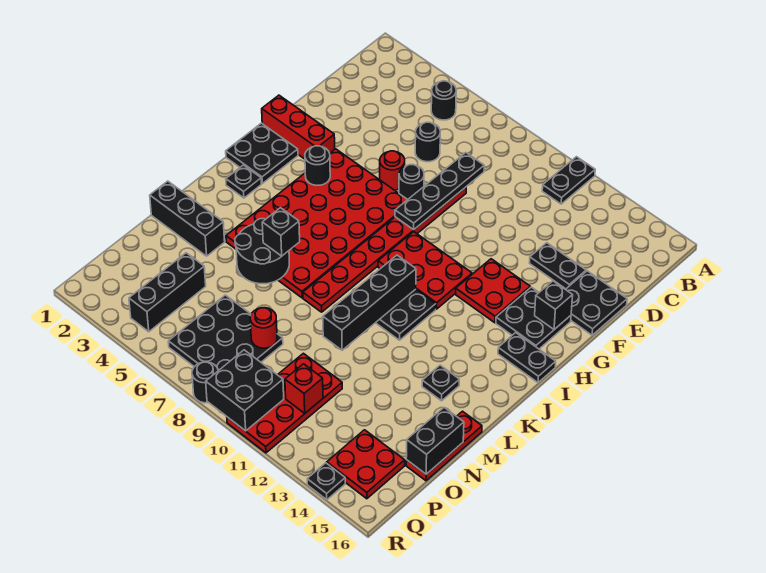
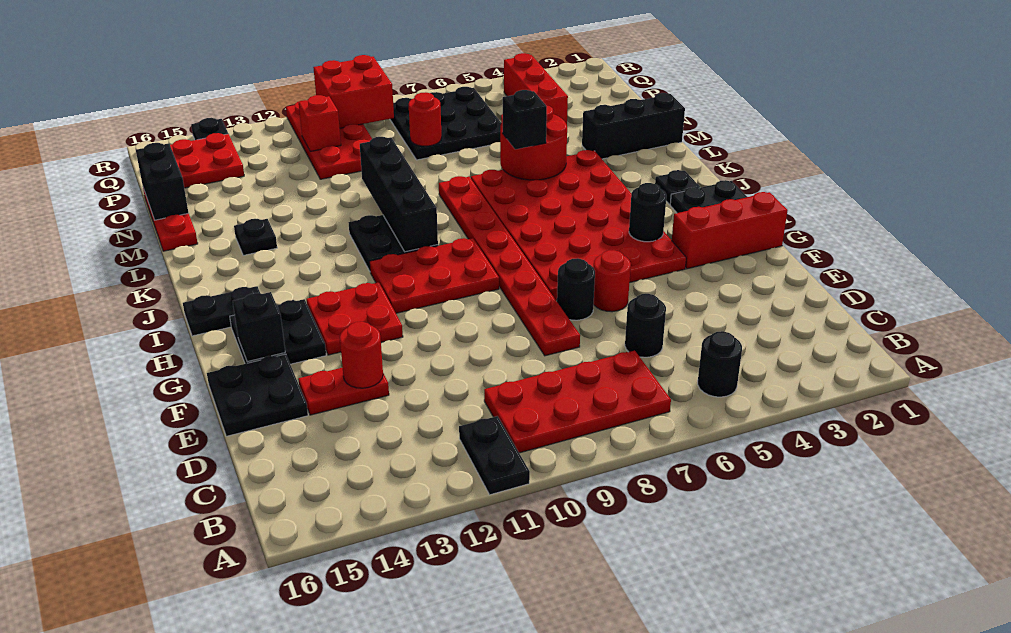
none -> red 2x4 plate [484,351,671,453]
black 1x4 plate [395,153,484,230] -> none
black 1x2 plate [530,243,586,289] -> red 1x2 plate [298,368,389,415]
none -> red 1x1 round brick [340,322,383,388]
black 2x2 round brick [235,219,289,284] -> red 2x2 round brick [500,105,567,180]
black 1x3 brick [129,253,206,332] -> red 1x3 brick [504,53,568,125]
black 2x2 brick [206,350,284,431] -> red 2x2 brick [313,55,394,128]
black 1x1 round brick [192,362,218,403] -> none

